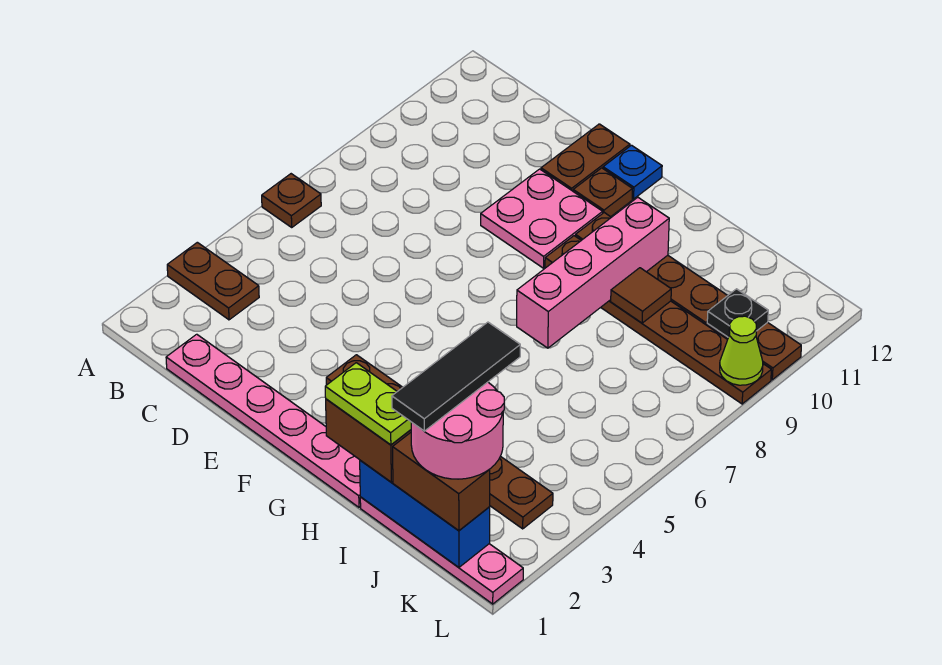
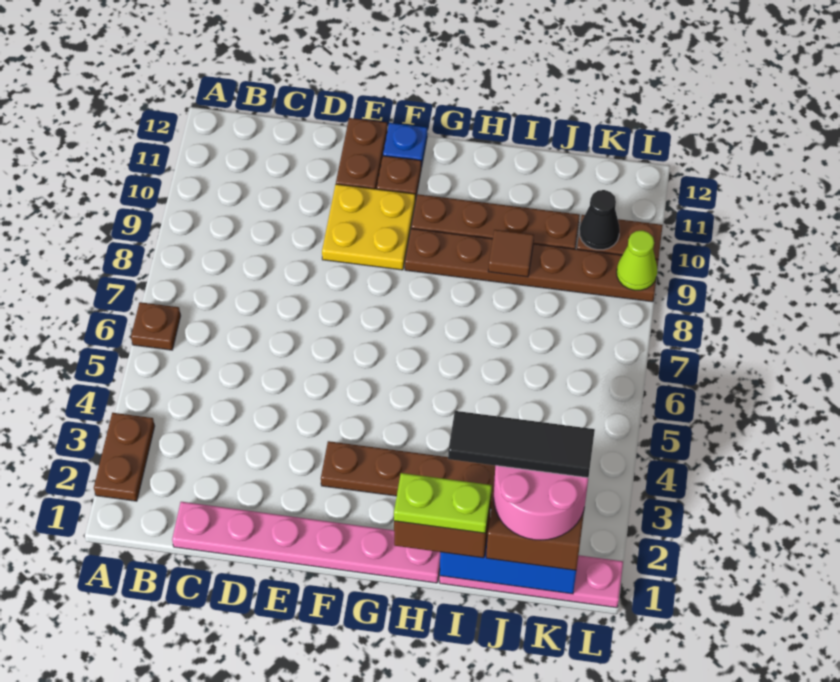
brown 1x2 plate [167,242,259,320] -> brown 1x2 plate turned to [94,413,155,501]
pink 2x2 plate [481,169,603,268] -> yellow 2x2 plate [322,184,415,270]
pink 1x4 brick [517,197,669,348] -> none
black 1x3 tile [392,322,520,431] -> black 1x3 tile turned to [448,411,595,478]
black 1x1 plate [707,289,768,337] -> black 1x1 cone [580,190,620,250]

